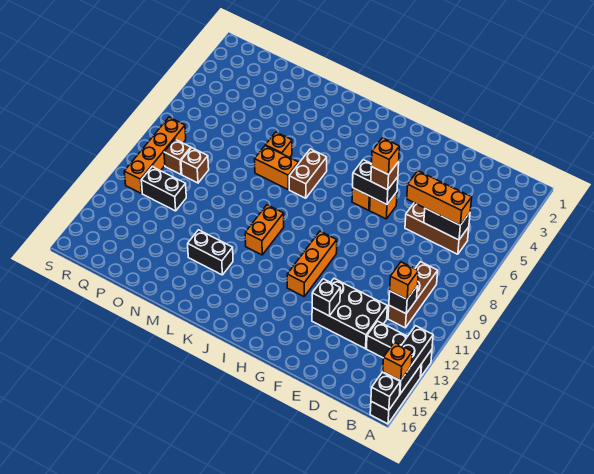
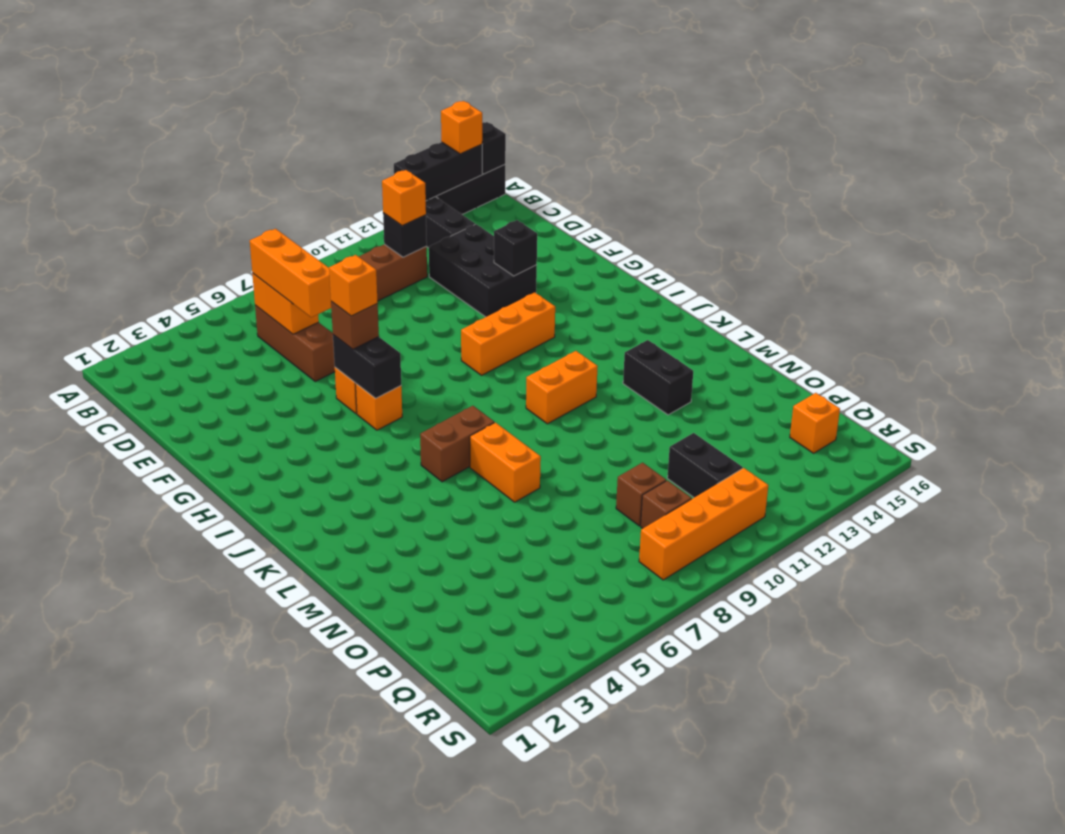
black 1x2 brick [424,208,470,240] -> orange 1x2 brick [252,273,319,334]
orange 1x1 brick [265,132,292,158] -> orange 1x1 brick moved to [790,393,840,453]

